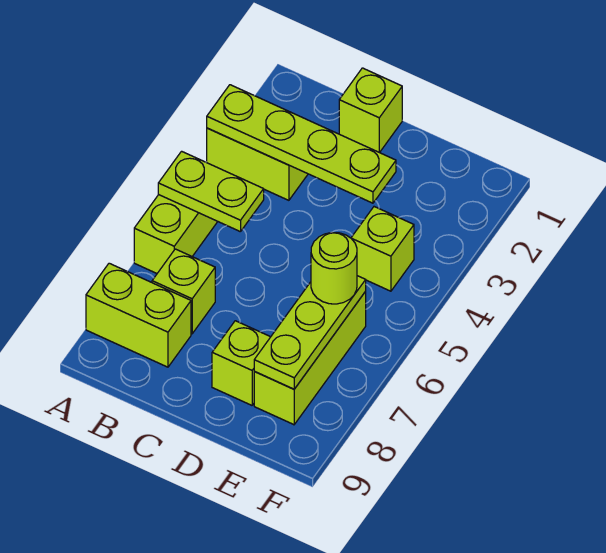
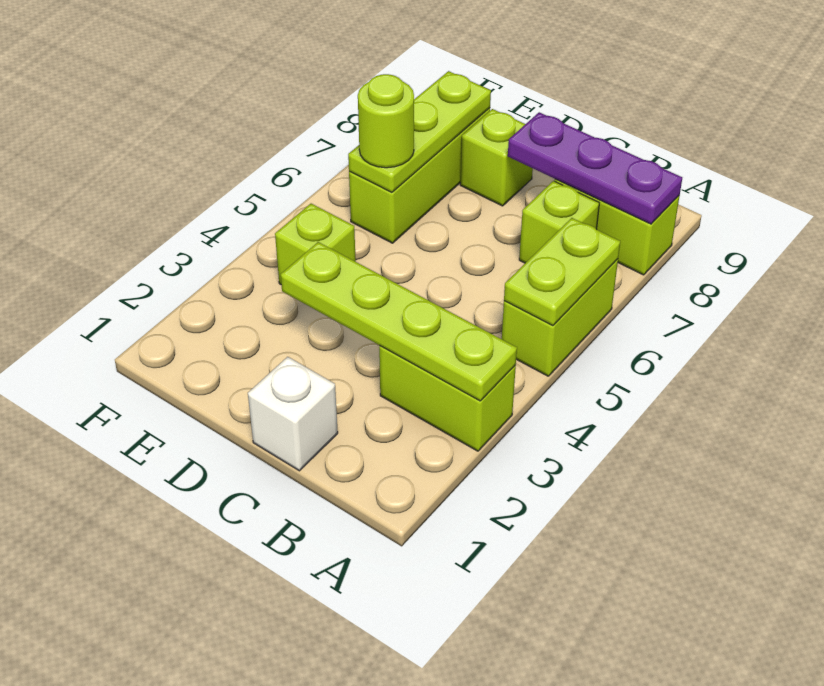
lime 1x2 plate [158,151,264,232] -> lime 1x2 plate turned to [504,218,620,326]
none -> purple 1x3 plate [508,112,682,224]
lime 1x1 brick [339,68,402,152] -> white 1x1 brick [248,357,338,471]

